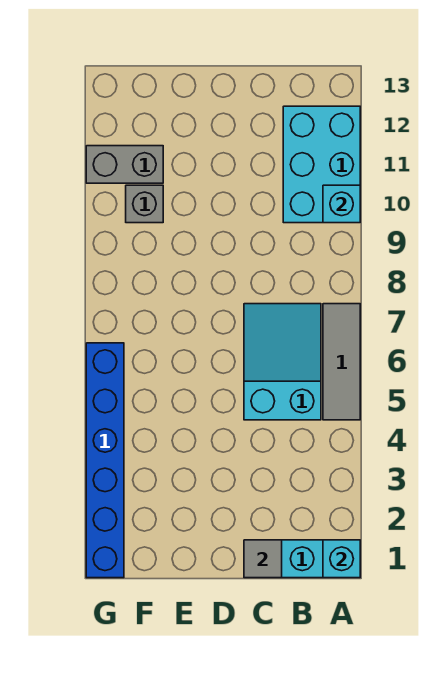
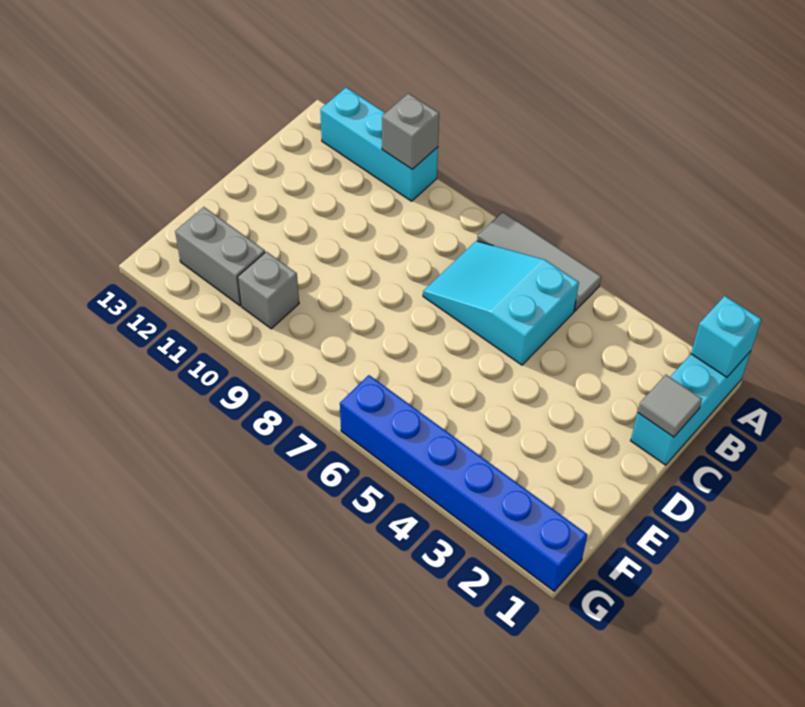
cyan 2x3 brick [283,106,360,223] -> cyan 1x3 brick [320,87,438,201]
cyan 1x1 brick [323,185,360,223] -> grey 1x1 brick [382,93,439,169]
grey 1x2 brick [86,146,163,183] -> grey 1x2 brick turned to [175,207,265,306]

